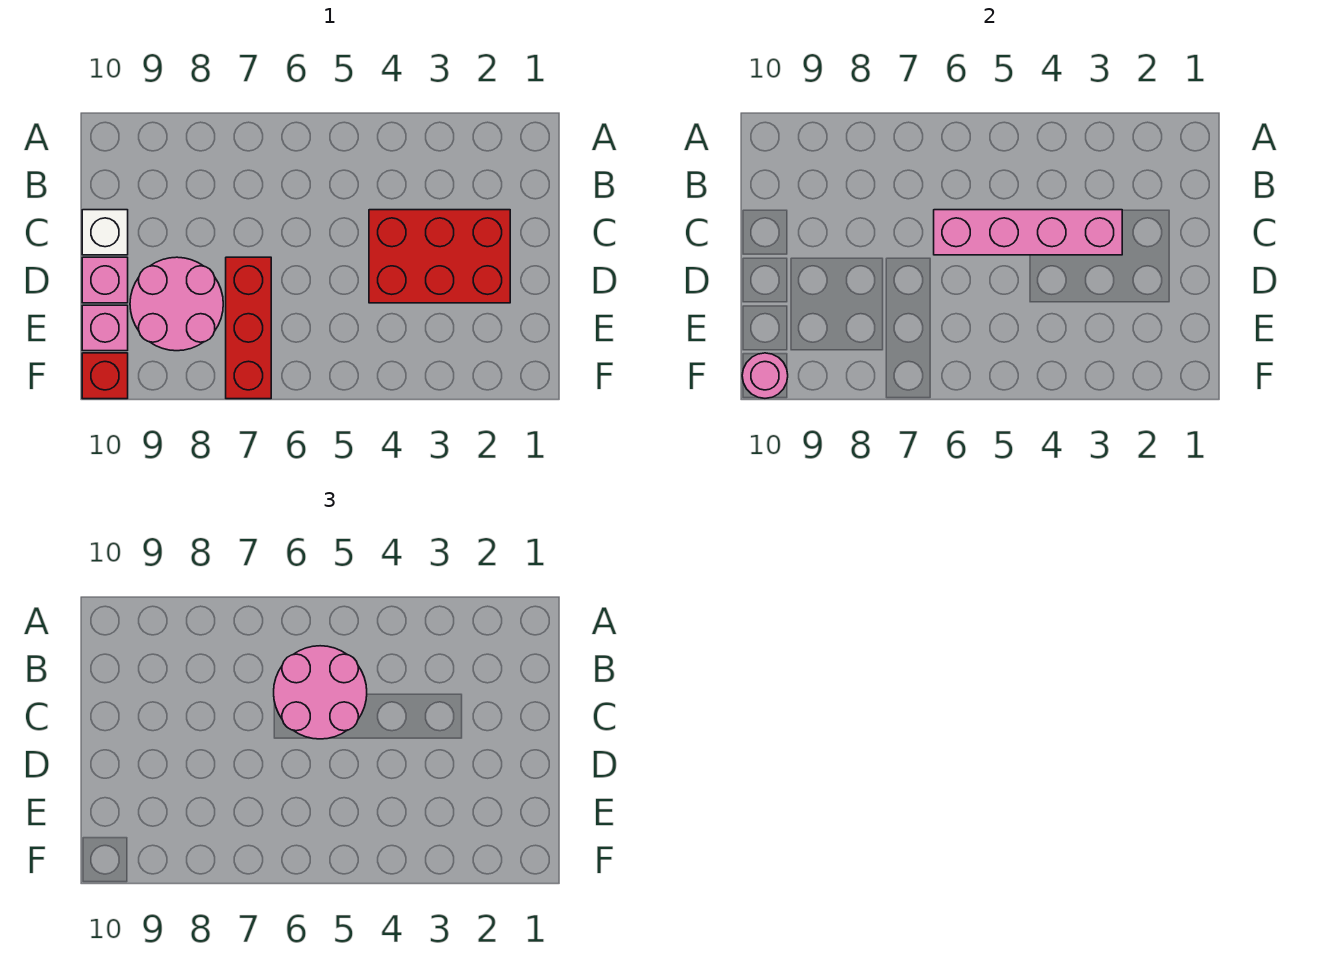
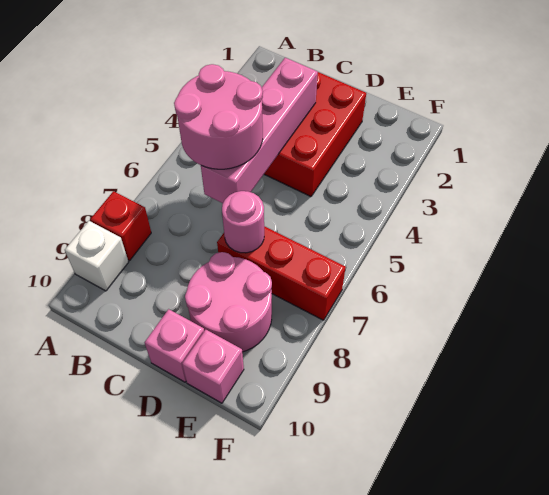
white 1x1 brick [82,210,128,255] -> white 1x1 brick moved to [65,221,128,291]
red 1x1 brick [82,353,128,399] -> red 1x1 brick moved to [90,191,151,260]
pink 1x1 round brick [742,353,788,398] -> pink 1x1 round brick moved to [222,191,264,253]

